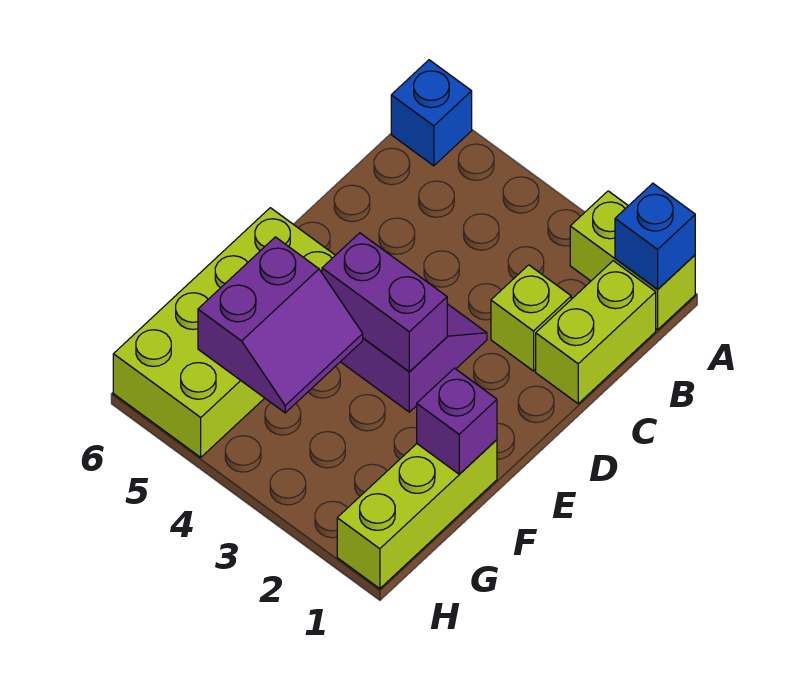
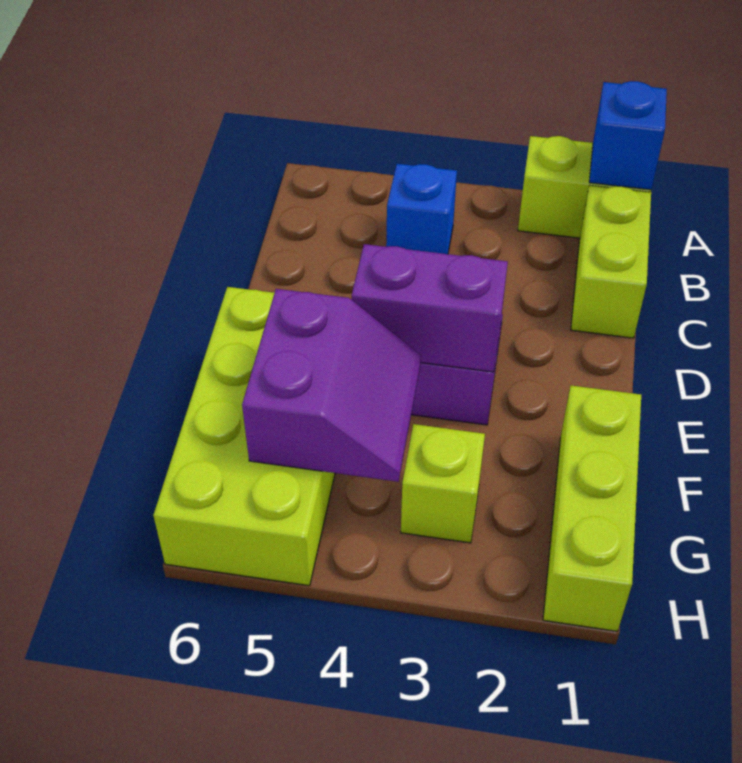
blue 1x1 brick [391,60,472,166] -> blue 1x1 brick moved to [386,164,457,254]
lime 1x1 brick [491,265,571,371] -> lime 1x1 brick moved to [401,424,485,543]
purple 1x1 brick [417,368,497,474] -> none

